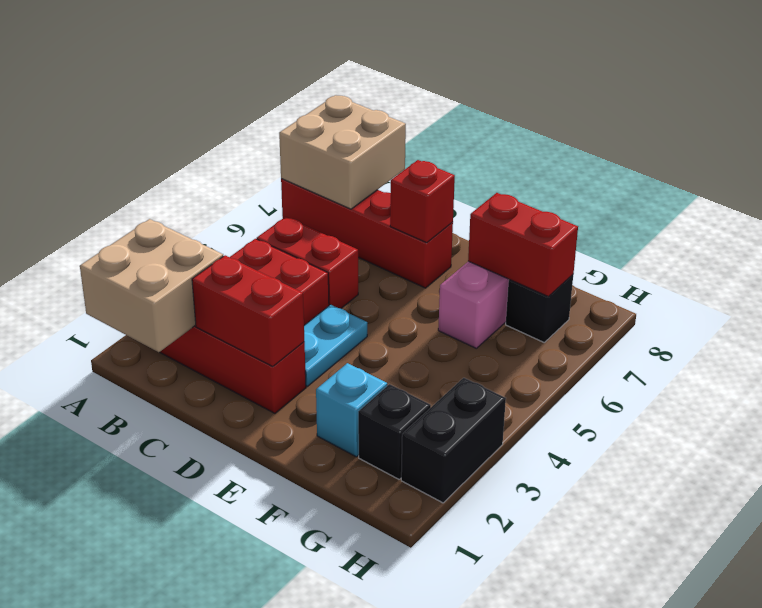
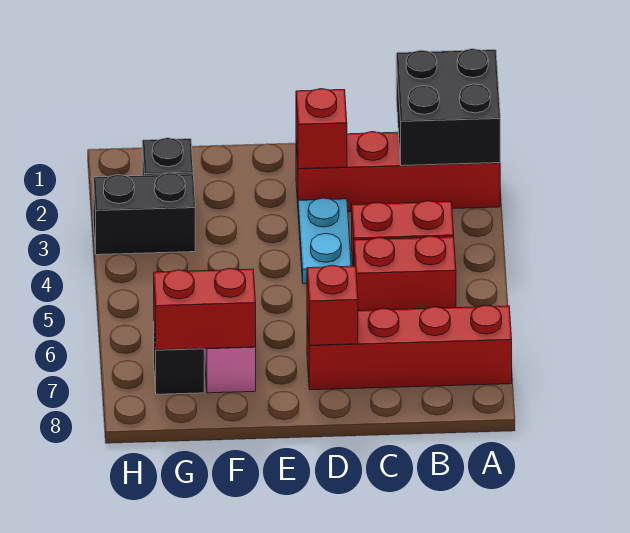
tan 2x2 brick [80,219,223,352] -> black 2x2 brick [396,49,500,166]
tan 2x2 brick [279,95,406,209] -> none
red 1x2 brick [192,255,304,366] -> red 1x1 brick [296,89,347,169]
cyan 1x1 brick [316,363,387,457] -> none
black 1x2 brick [401,378,506,503] -> black 1x2 brick turned to [93,173,195,255]

